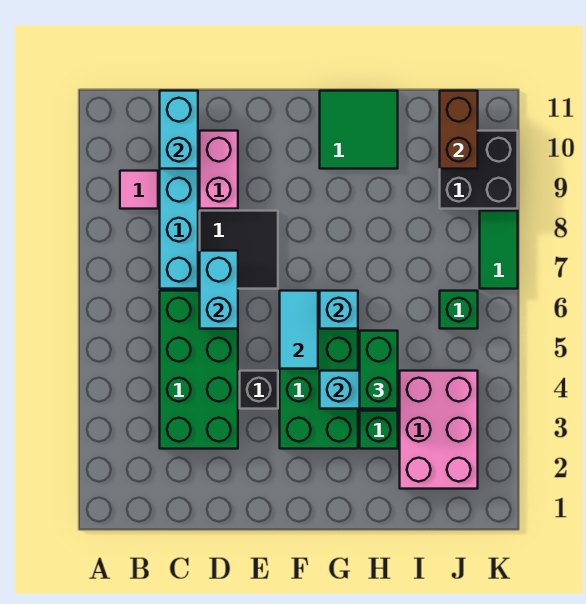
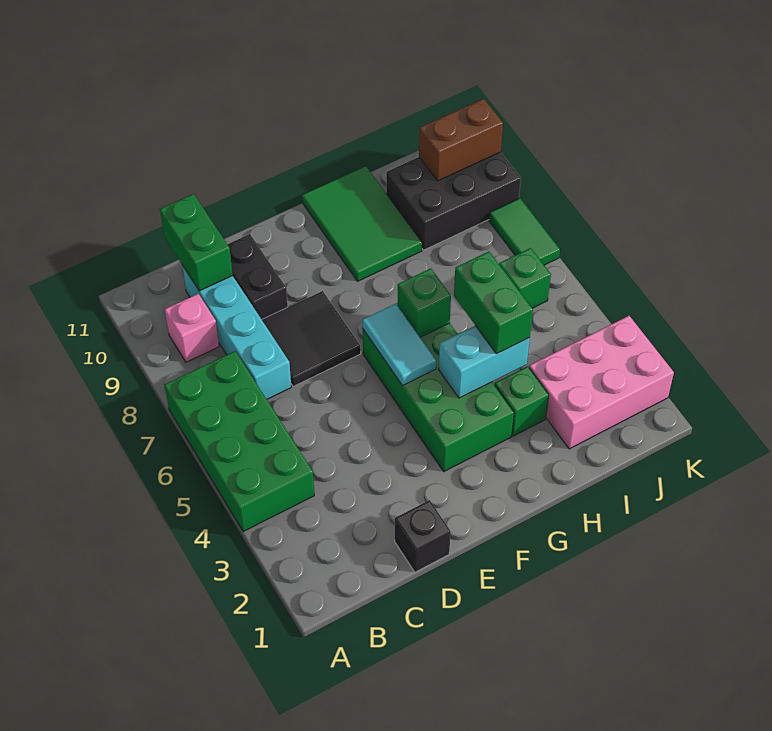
pink 1x1 tile [120,171,158,209] -> pink 1x1 brick [164,294,219,362]
green 2x4 brick [160,291,238,449] -> green 2x4 brick moved to [164,351,314,532]
cyan 1x2 brick [160,91,198,169] -> green 1x2 brick [160,194,233,291]
cyan 1x2 brick [200,251,238,329] -> none
pink 1x2 brick [200,131,238,209] -> black 1x2 brick [227,234,288,319]
black 1x1 brick [240,371,278,409] -> black 1x1 brick moved to [395,500,451,572]
cyan 1x1 brick [320,291,358,329] -> green 1x1 brick [397,268,451,337]
green 2x2 tile [320,91,398,169] -> green 2x3 tile [302,166,422,281]
pink 2x3 brick [400,371,478,489] -> pink 2x3 brick turned to [529,316,674,449]
black 2x2 brick [440,131,518,209] -> black 2x3 brick [386,152,521,250]
brown 1x2 brick [440,91,478,169] -> brown 1x2 brick turned to [419,99,503,181]

